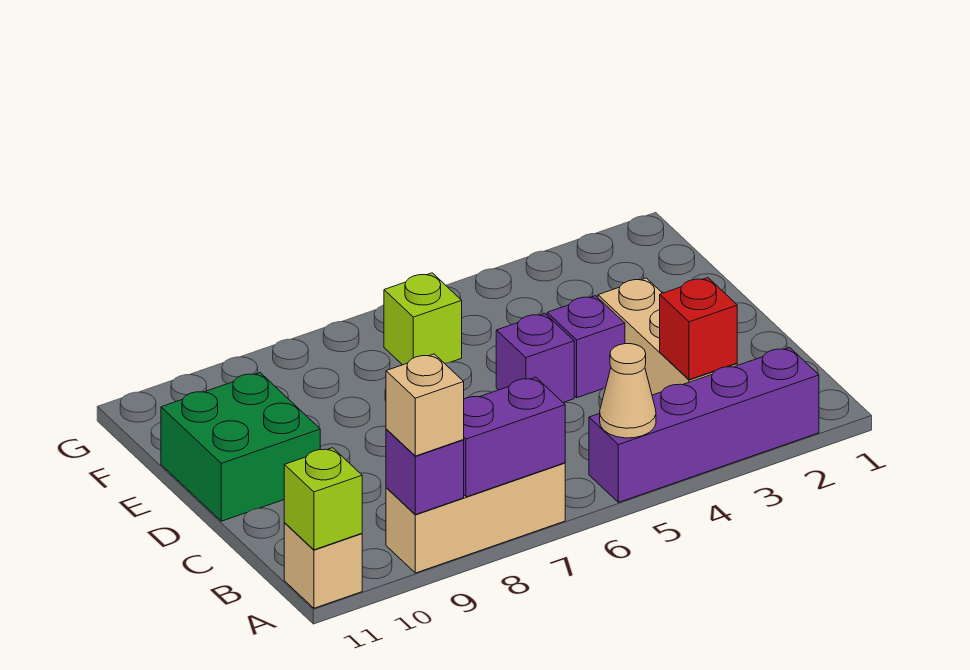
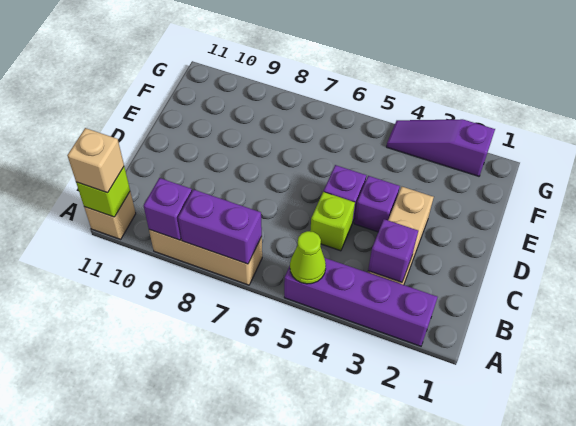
tan 1x1 cone [600,344,656,438] -> lime 1x1 cone [290,231,326,284]
tan 1x1 brick [386,354,464,456] -> tan 1x1 brick moved to [67,128,124,193]
red 1x1 brick [660,278,737,380] -> purple 1x1 brick [368,219,418,282]
green 2x2 brick [161,373,320,521] -> none
lime 1x1 brick [384,273,462,365] -> lime 1x1 brick moved to [310,192,355,251]
none -> purple 1x3 slope [386,119,495,176]

